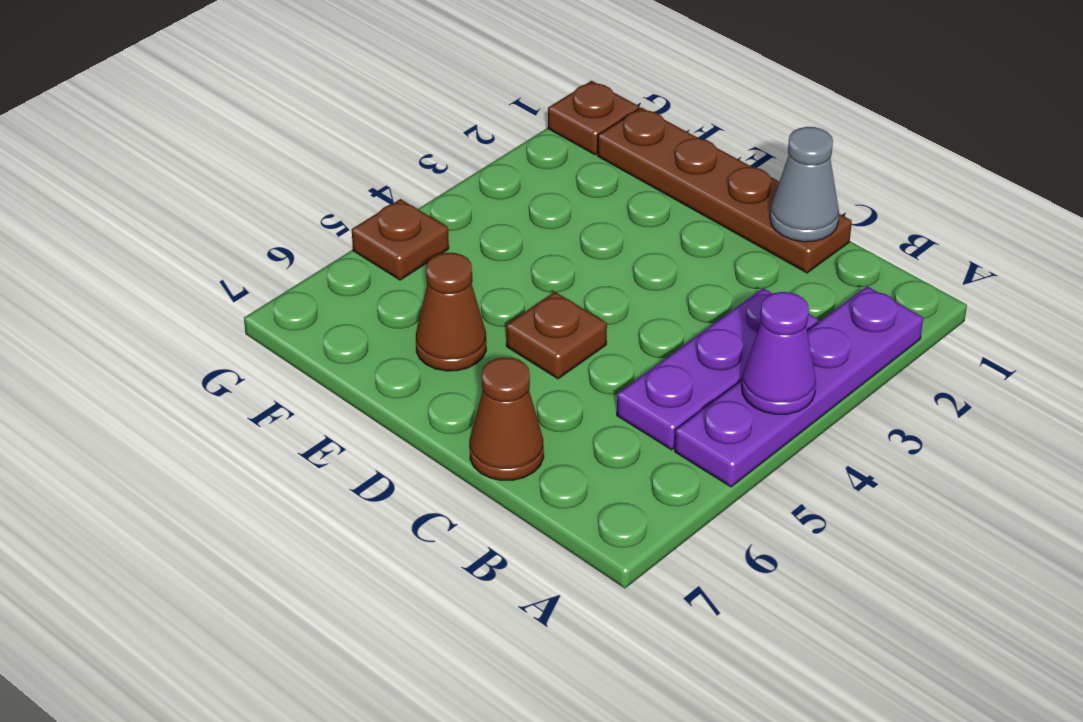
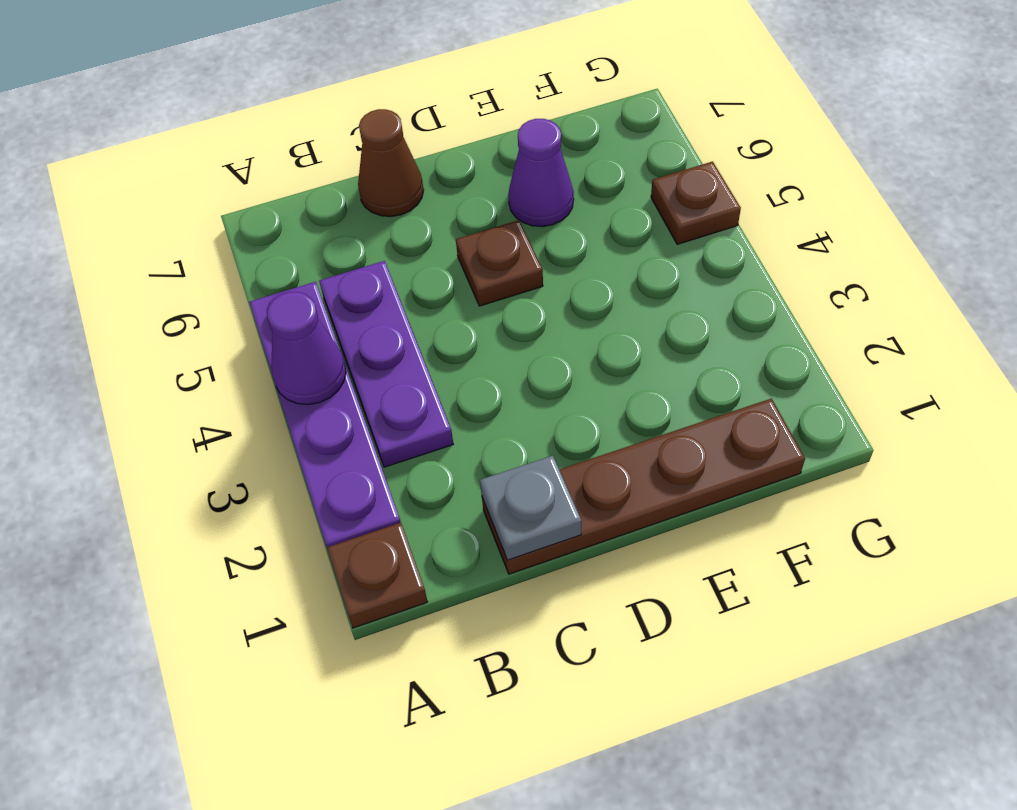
grey 1x1 cone [770,127,839,242] -> grey 1x1 plate [480,456,582,560]
brown 1x1 cone [416,253,486,371] -> purple 1x1 cone [508,119,574,227]
brown 1x1 plate [548,81,639,155] -> brown 1x1 plate moved to [327,523,428,628]

